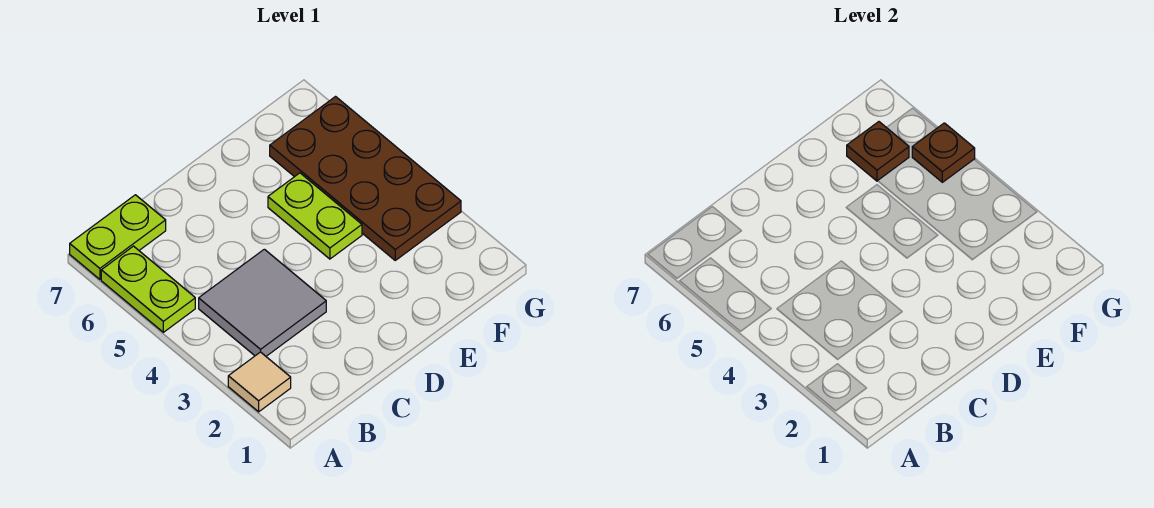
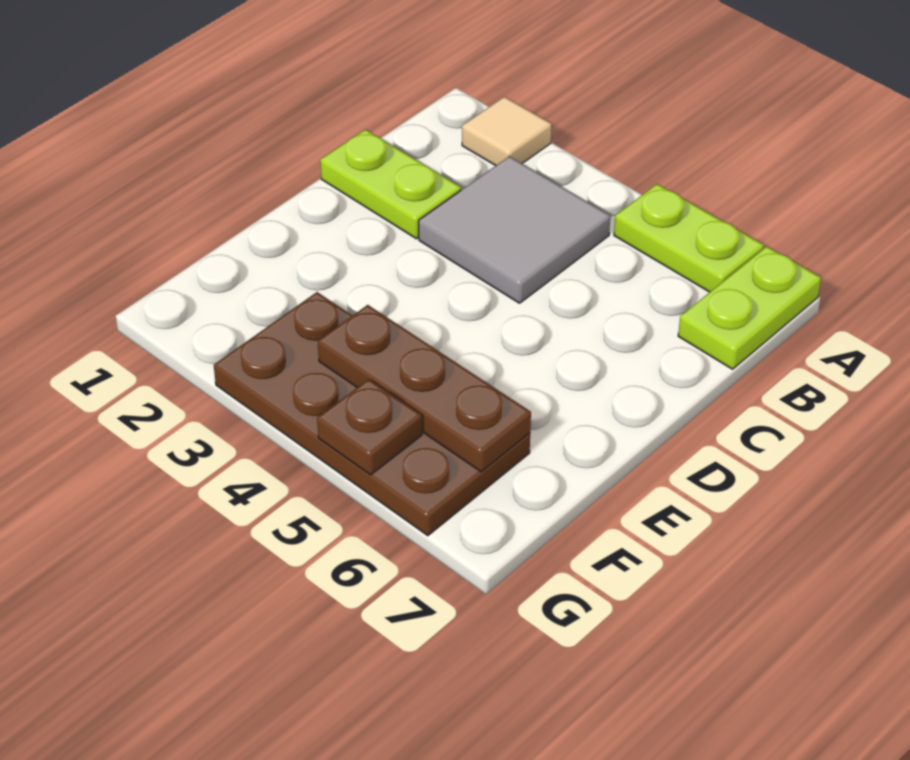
lime 1x2 plate [268,173,362,259] -> lime 1x2 plate moved to [320,130,461,239]
brown 1x1 plate [847,122,909,181] -> brown 1x3 plate [318,305,531,472]

